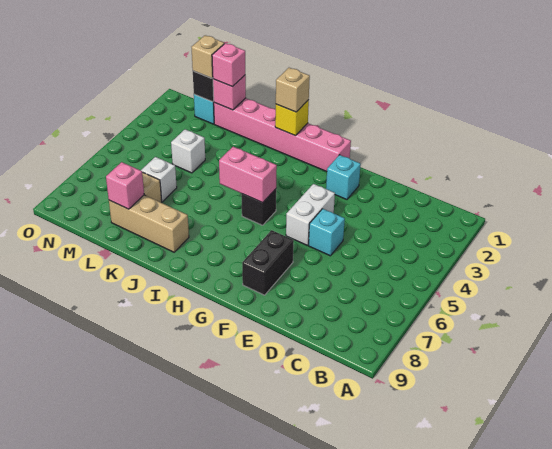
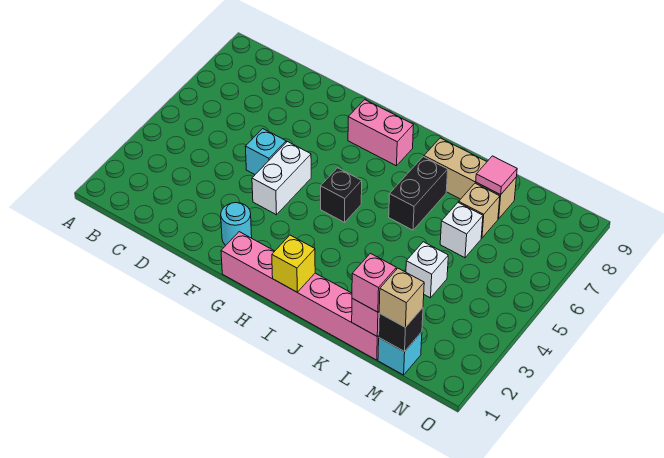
cyan 1x1 brick [326,155,361,200] -> cyan 1x1 round brick [221,203,252,245]
black 1x2 brick [242,230,294,295] -> black 1x2 brick moved to [389,157,448,230]
pink 1x2 brick [219,147,277,203] -> pink 1x2 brick moved to [348,100,413,166]
tan 1x1 brick [276,68,310,112] -> none
pink 1x1 brick [106,162,144,209] -> pink 1x1 tile [476,156,517,195]

